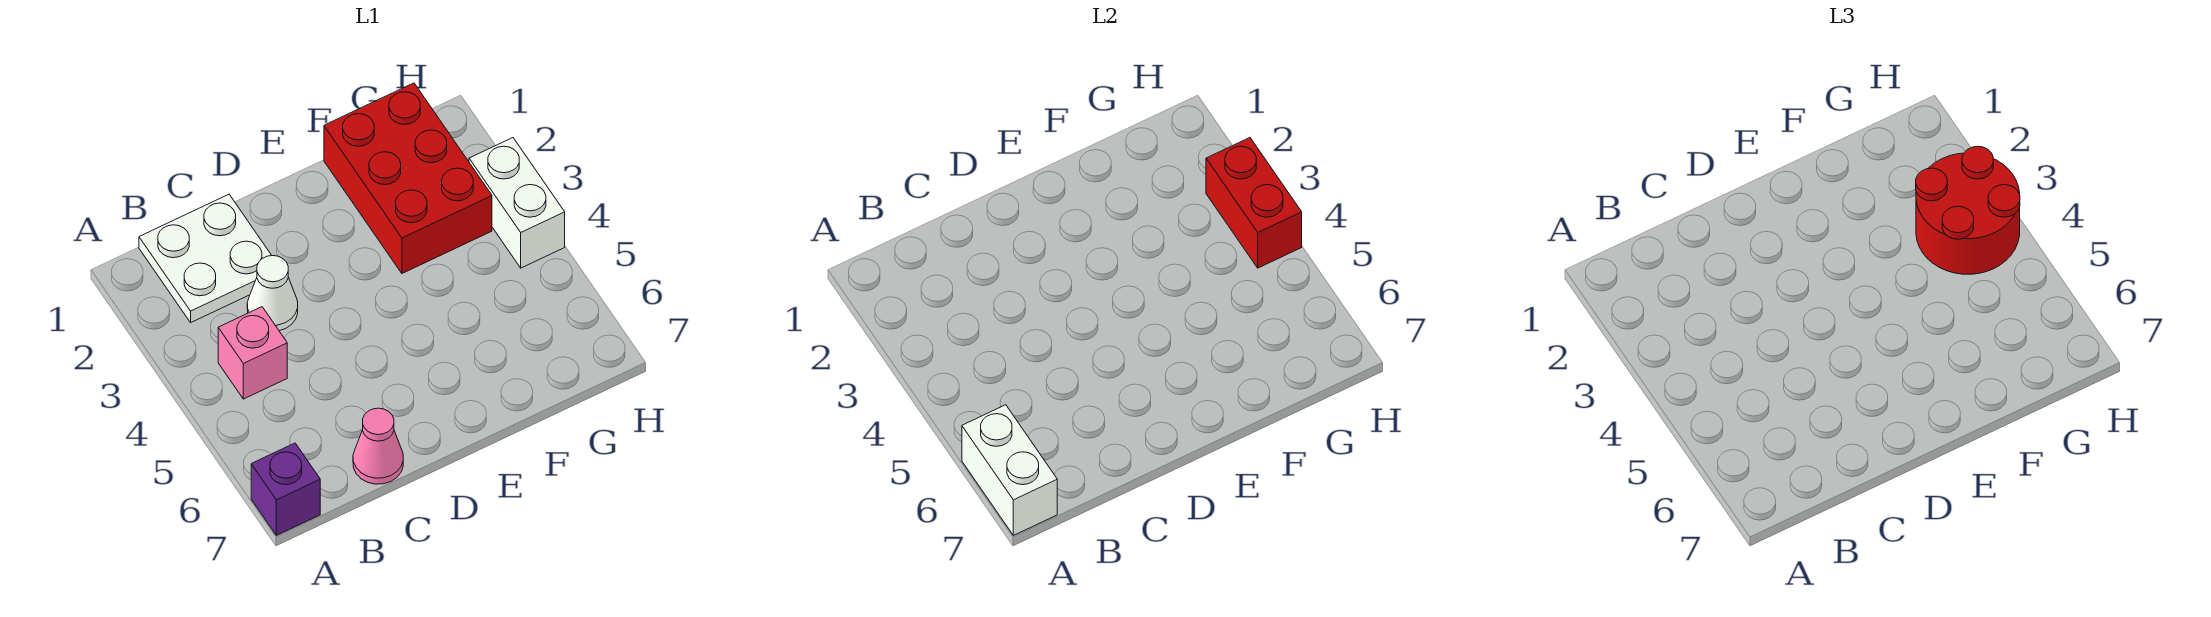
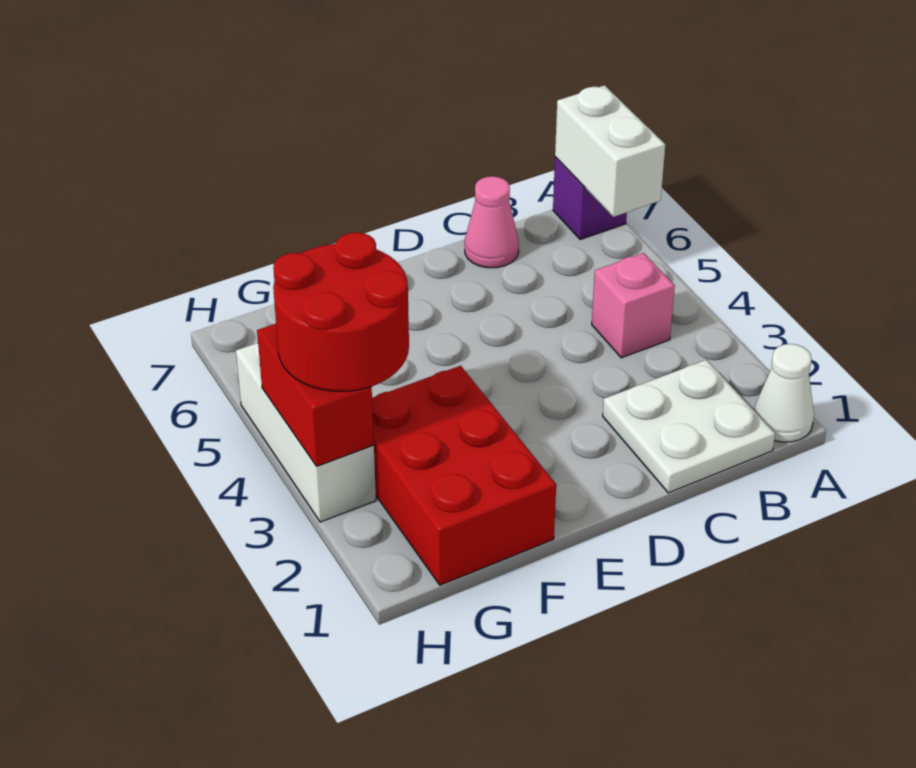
white 1x1 cone [247,256,298,331] -> white 1x1 cone moved to [754,344,814,442]
white 1x2 brick [469,138,565,268] -> white 1x3 brick [236,343,376,522]

